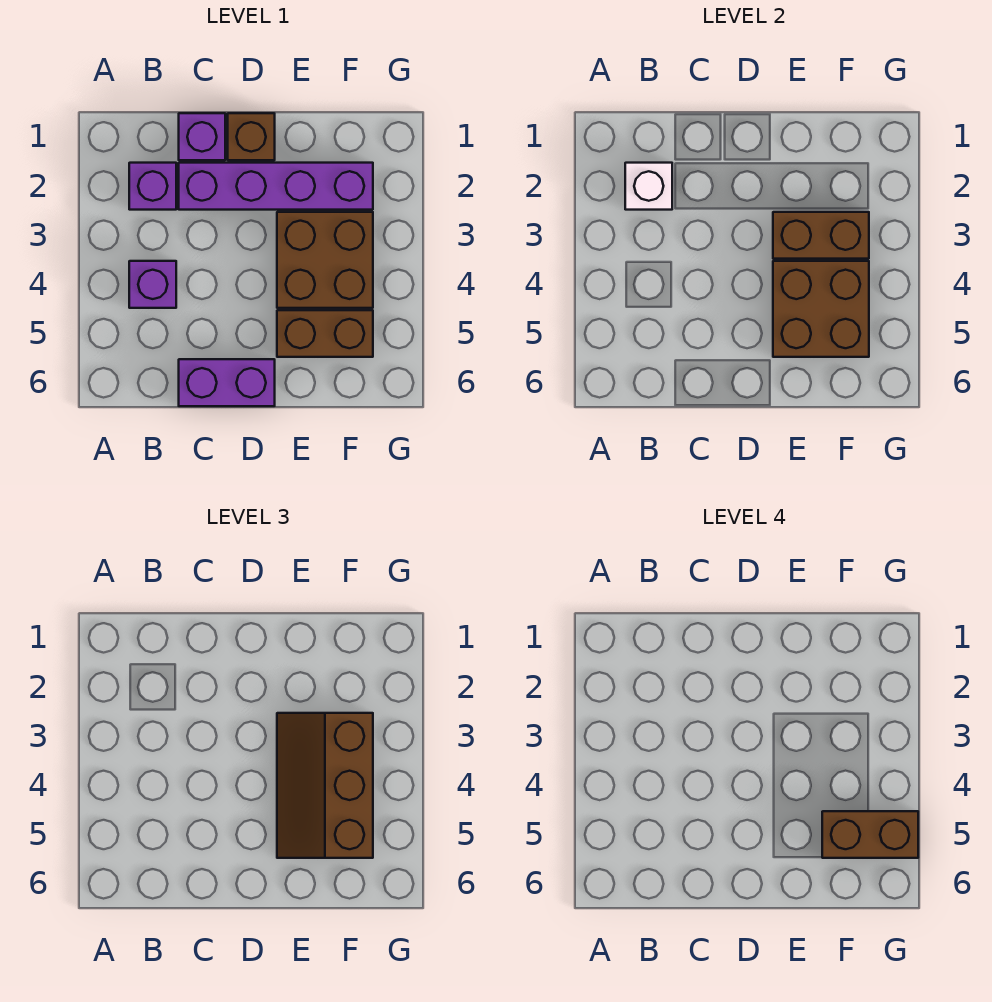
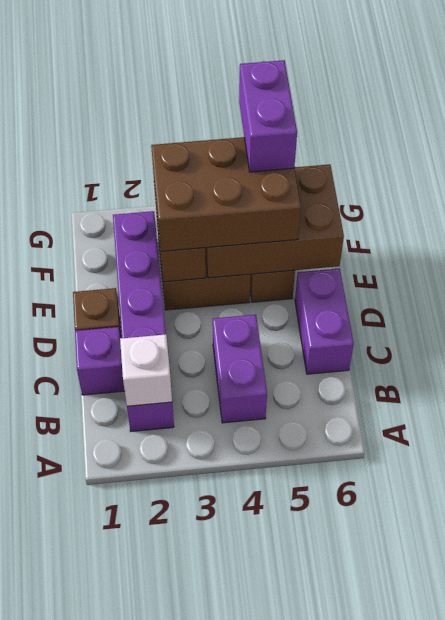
purple 1x1 brick [129,261,176,308] -> purple 1x2 brick [213,315,267,423]
brown 2x3 slope [277,713,373,858] -> brown 2x3 brick [151,137,301,251]
brown 2x2 brick [773,261,869,357] -> brown 2x3 brick [205,164,344,278]
brown 1x2 brick [822,811,918,858] -> purple 1x2 brick [239,60,297,172]

